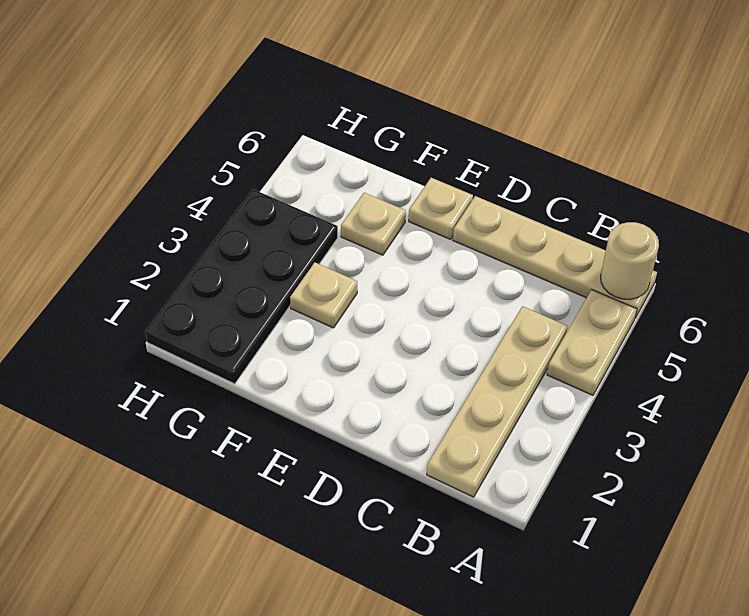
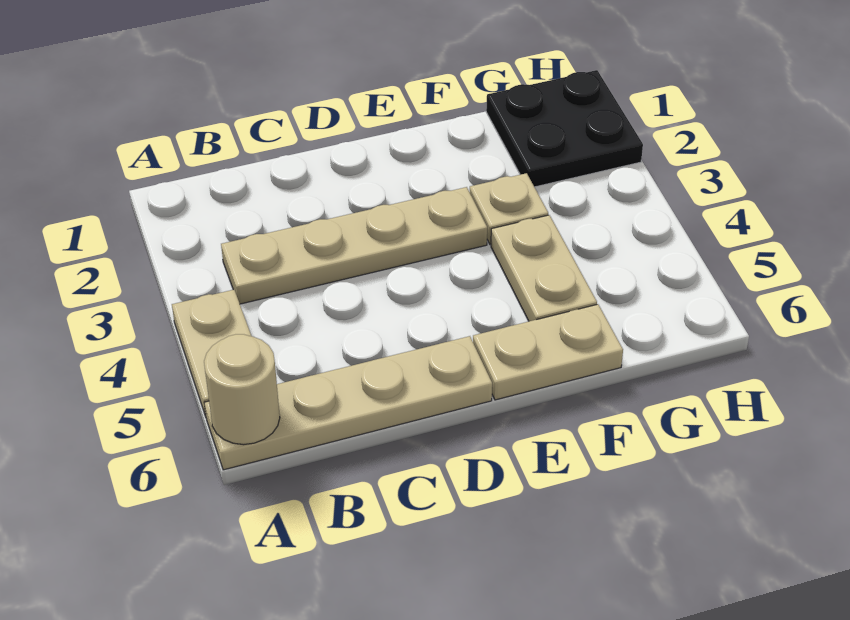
tan 1x4 plate [427,306,567,497] -> tan 1x4 plate turned to [221,187,487,304]
tan 1x1 plate [409,178,473,239] -> tan 1x2 plate [473,304,623,400]
tan 1x1 plate [341,193,406,255] -> tan 1x2 plate [491,215,597,321]
black 2x4 plate [145,189,338,384] -> black 2x2 plate [486,70,643,187]

